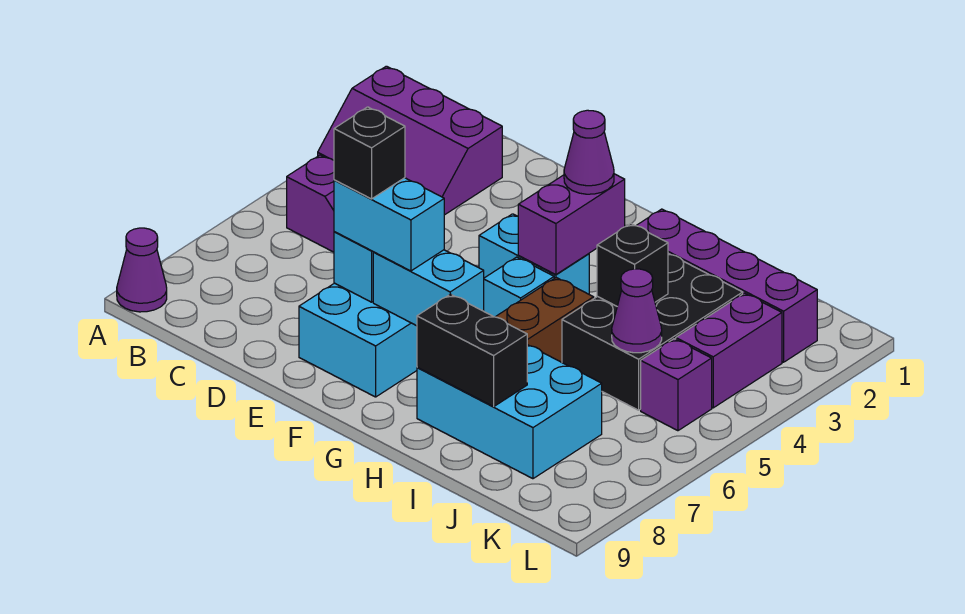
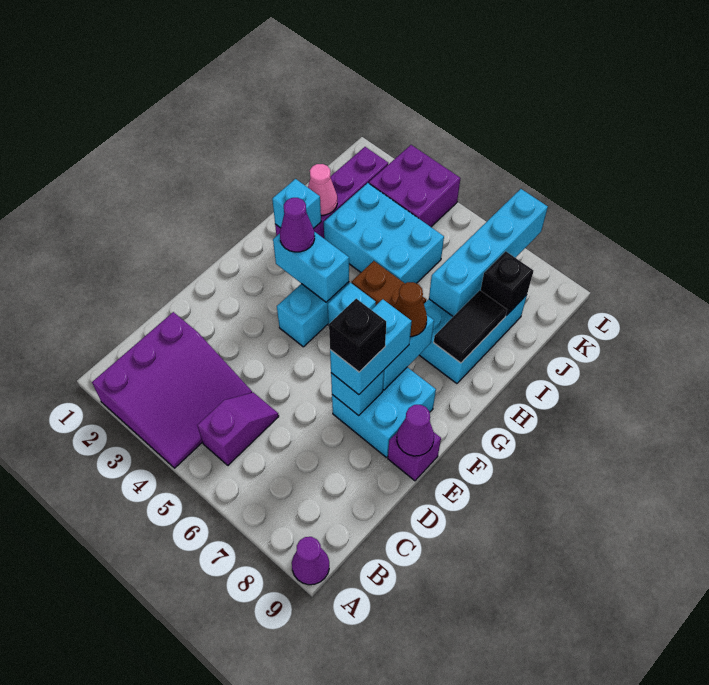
purple 2x3 slope [318,66,502,215] -> purple 3x3 slope [92,312,252,468]
purple 1x2 brick [518,174,625,275] -> cyan 1x2 brick [273,232,349,302]
none -> brown 1x1 cone [394,282,427,337]
none -> cyan 1x1 brick [272,179,321,229]
black 1x2 brick [417,294,527,407] -> black 1x2 tile [434,290,507,363]
none -> pink 1x1 cone [308,164,337,215]
black 2x3 brick [562,254,743,410] -> cyan 2x3 brick [324,183,444,283]
black 1x1 brick [597,223,668,306] -> black 1x1 brick moved to [481,251,534,316]
none -> cyan 1x4 brick [429,189,548,316]
purple 1x1 cone [612,269,662,353] -> purple 1x1 cone moved to [397,405,434,456]
purple 1x2 brick [676,293,782,408] -> purple 2x2 brick [369,145,461,227]
purple 1x1 brick [641,339,712,431] -> purple 1x1 brick moved to [388,433,441,481]

